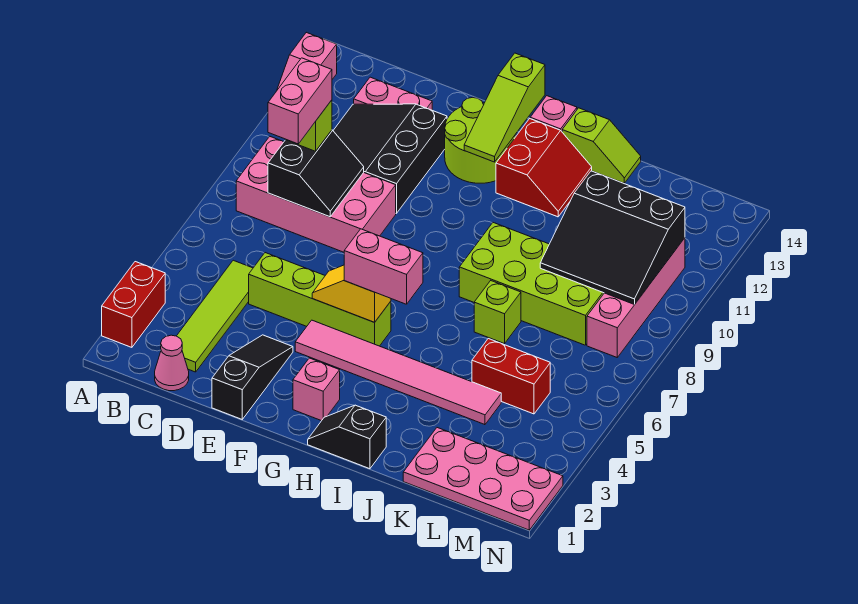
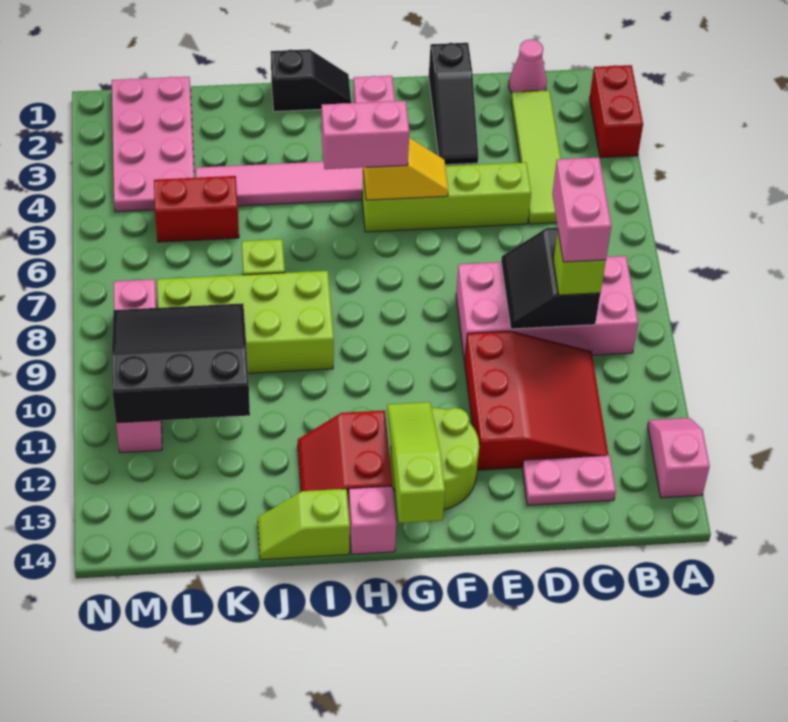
black 3x3 slope [333,104,447,214] -> red 3x3 slope [465,331,608,470]
pink 2x4 plate [403,428,563,530] -> pink 2x4 plate turned to [112,77,194,212]

